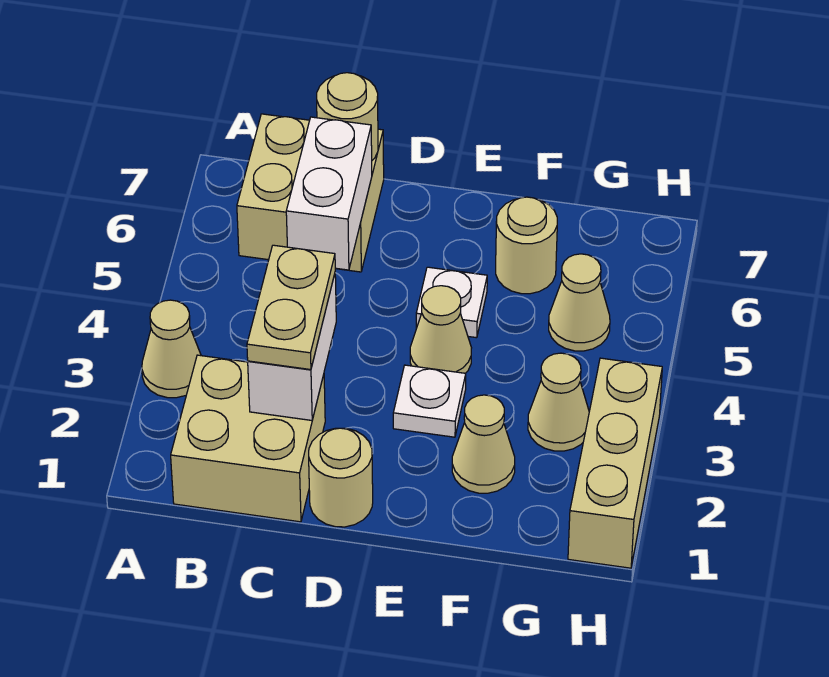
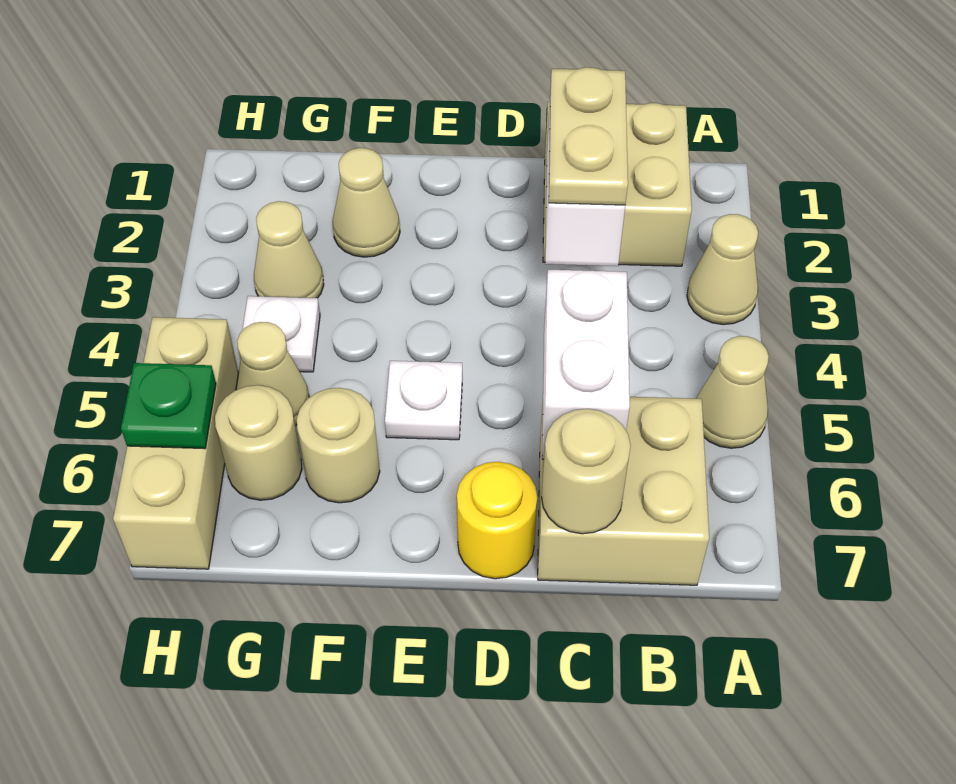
tan 1x1 round brick [309,428,373,527] -> tan 1x1 round brick moved to [215,385,302,500]
none -> yellow 1x1 round brick [457,462,537,579]
white 1x1 plate [393,365,466,437] -> white 1x1 plate moved to [239,296,320,372]
tan 1x1 cone [410,286,471,373] -> tan 1x1 cone moved to [696,336,769,448]
tan 1x3 brick [568,358,662,568] -> tan 1x3 brick moved to [113,317,239,569]
none -> green 1x1 plate [121,363,216,449]

